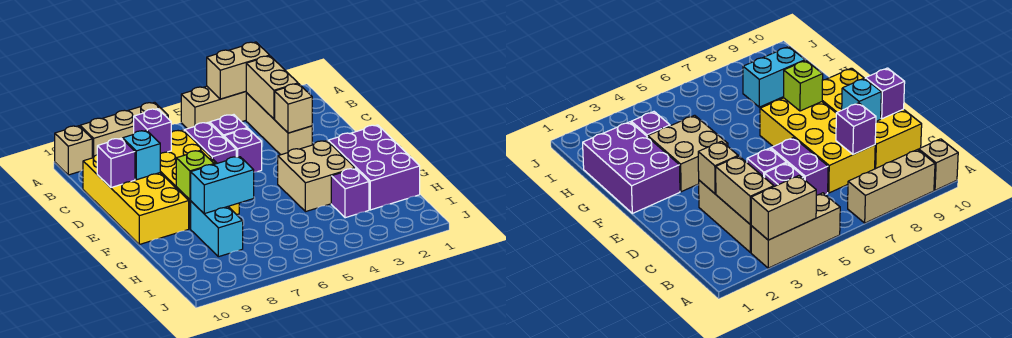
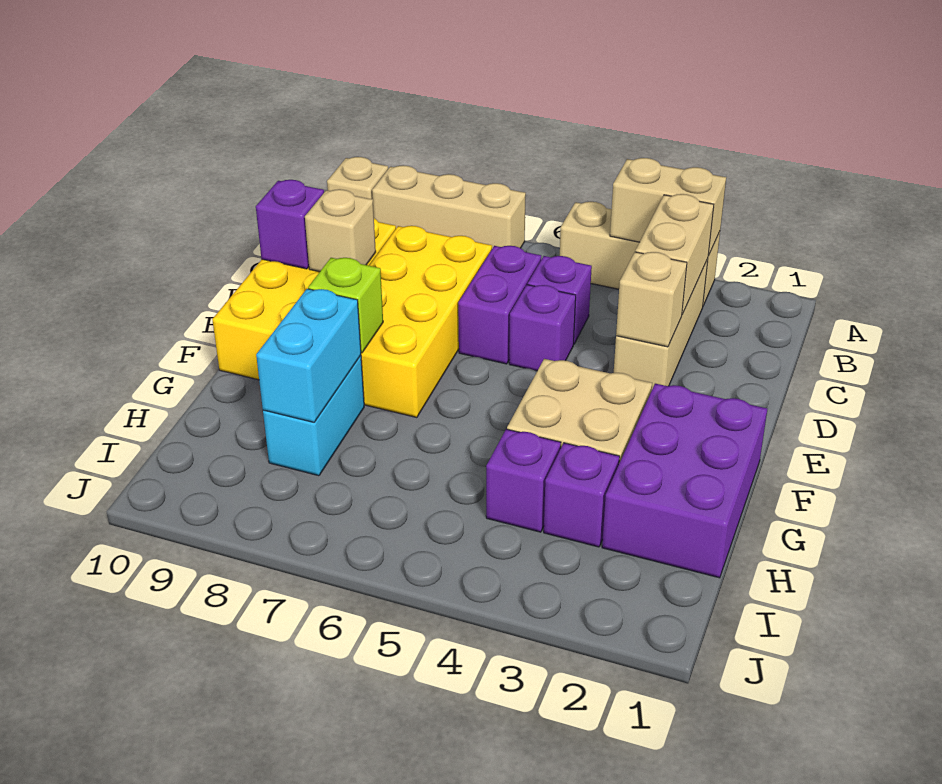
purple 1x1 brick [134,109,171,154] -> purple 1x1 brick moved to [486,429,561,532]
cyan 1x1 brick [123,130,160,180] -> tan 1x1 brick [305,189,376,272]
cyan 1x2 brick [191,157,254,214] -> cyan 1x2 brick turned to [256,289,361,422]

